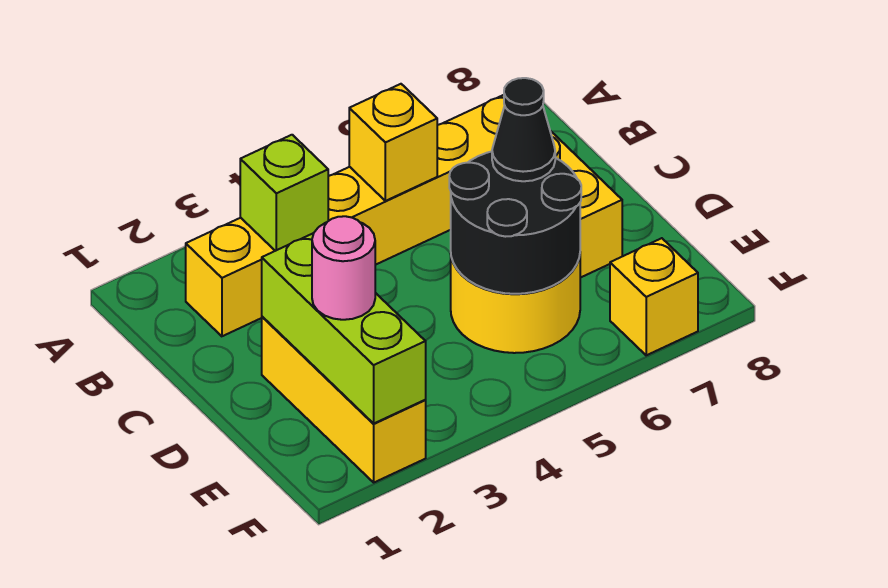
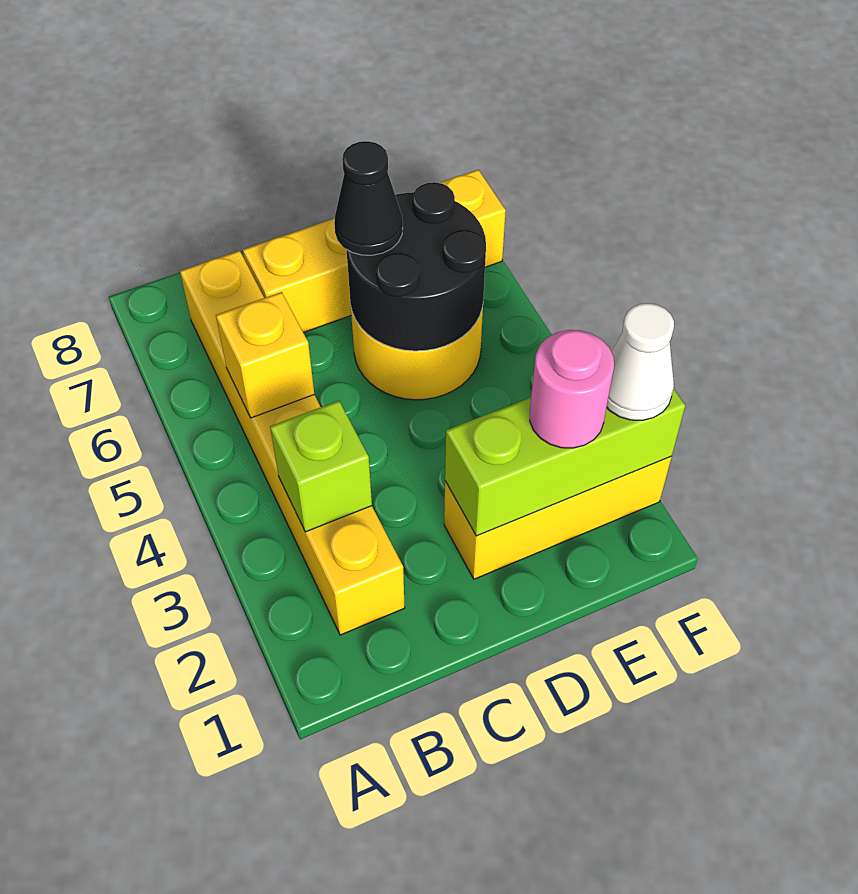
none -> white 1x1 cone [607,303,674,420]

